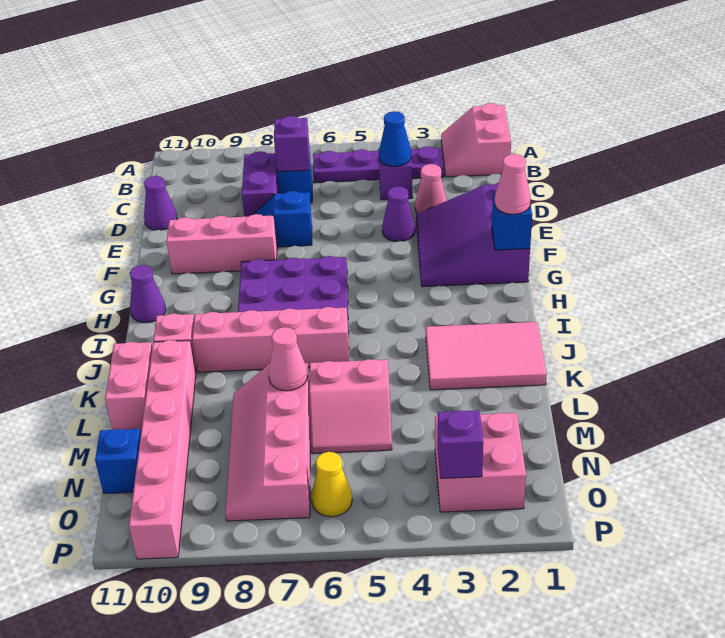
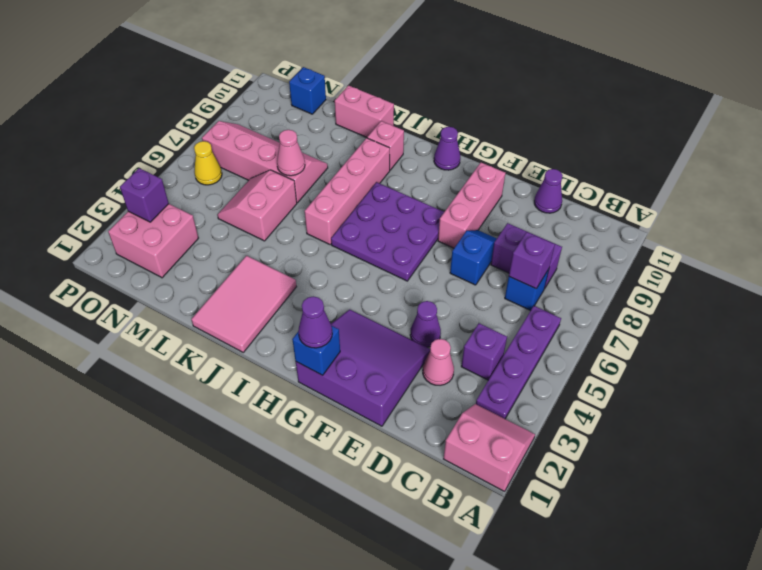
blue 1x1 cone [379,111,411,166] -> none
pink 1x1 cone [495,154,531,214] -> purple 1x1 cone [298,296,332,348]
pink 1x6 brick [129,340,196,559] -> none

